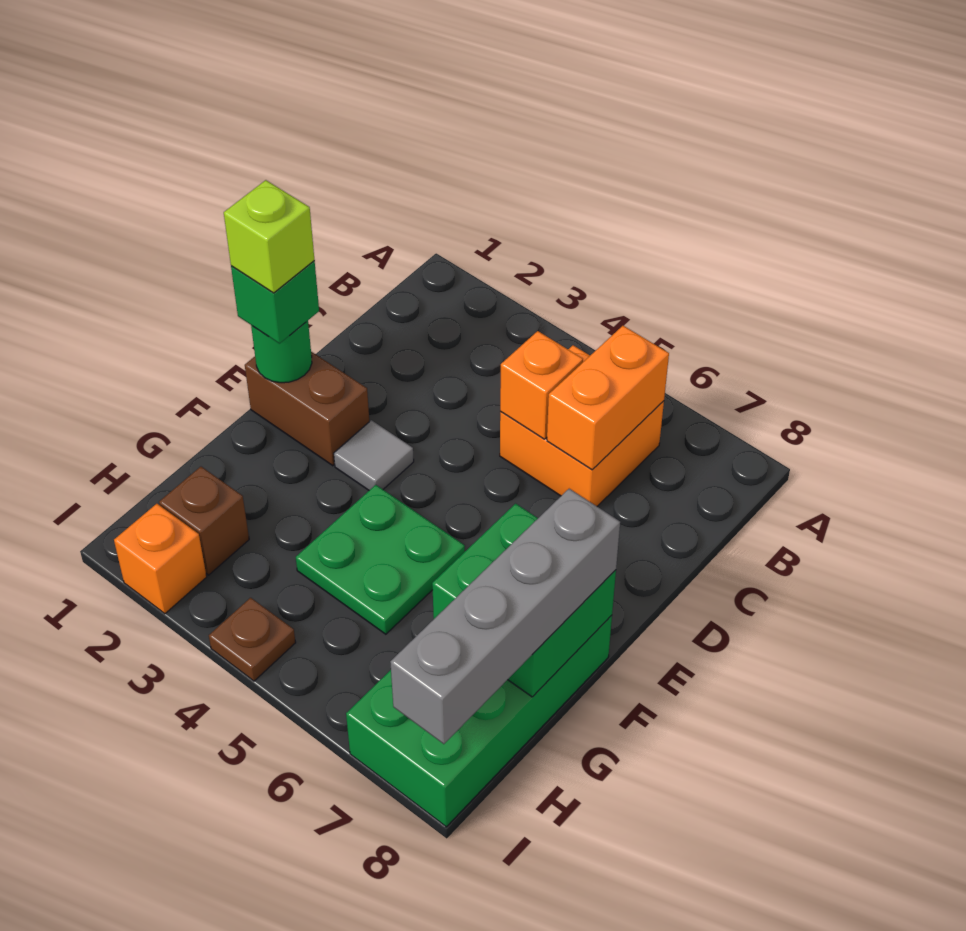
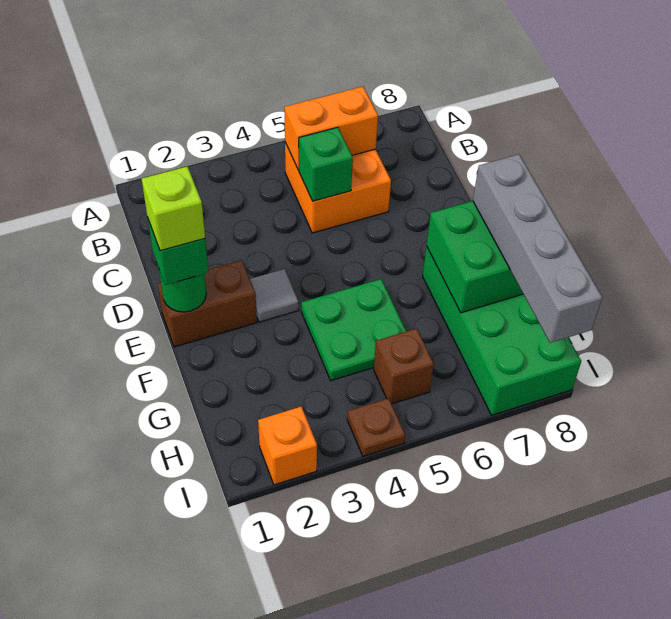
orange 1x2 brick [547,326,669,470] -> orange 1x2 brick turned to [284,87,378,170]
orange 1x1 brick [500,331,583,439] -> green 1x1 brick [299,127,353,201]
brown 1x1 brick [159,467,249,575] -> brown 1x1 brick moved to [374,329,434,404]

